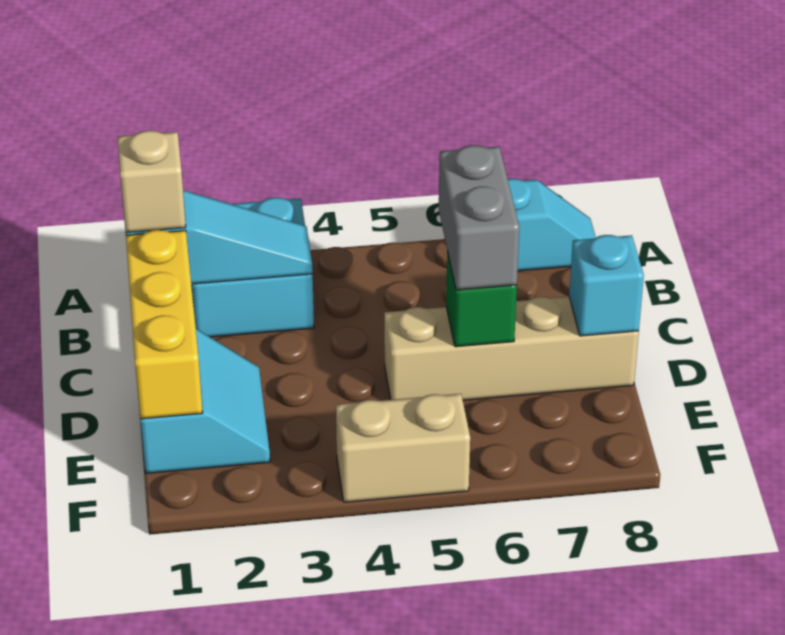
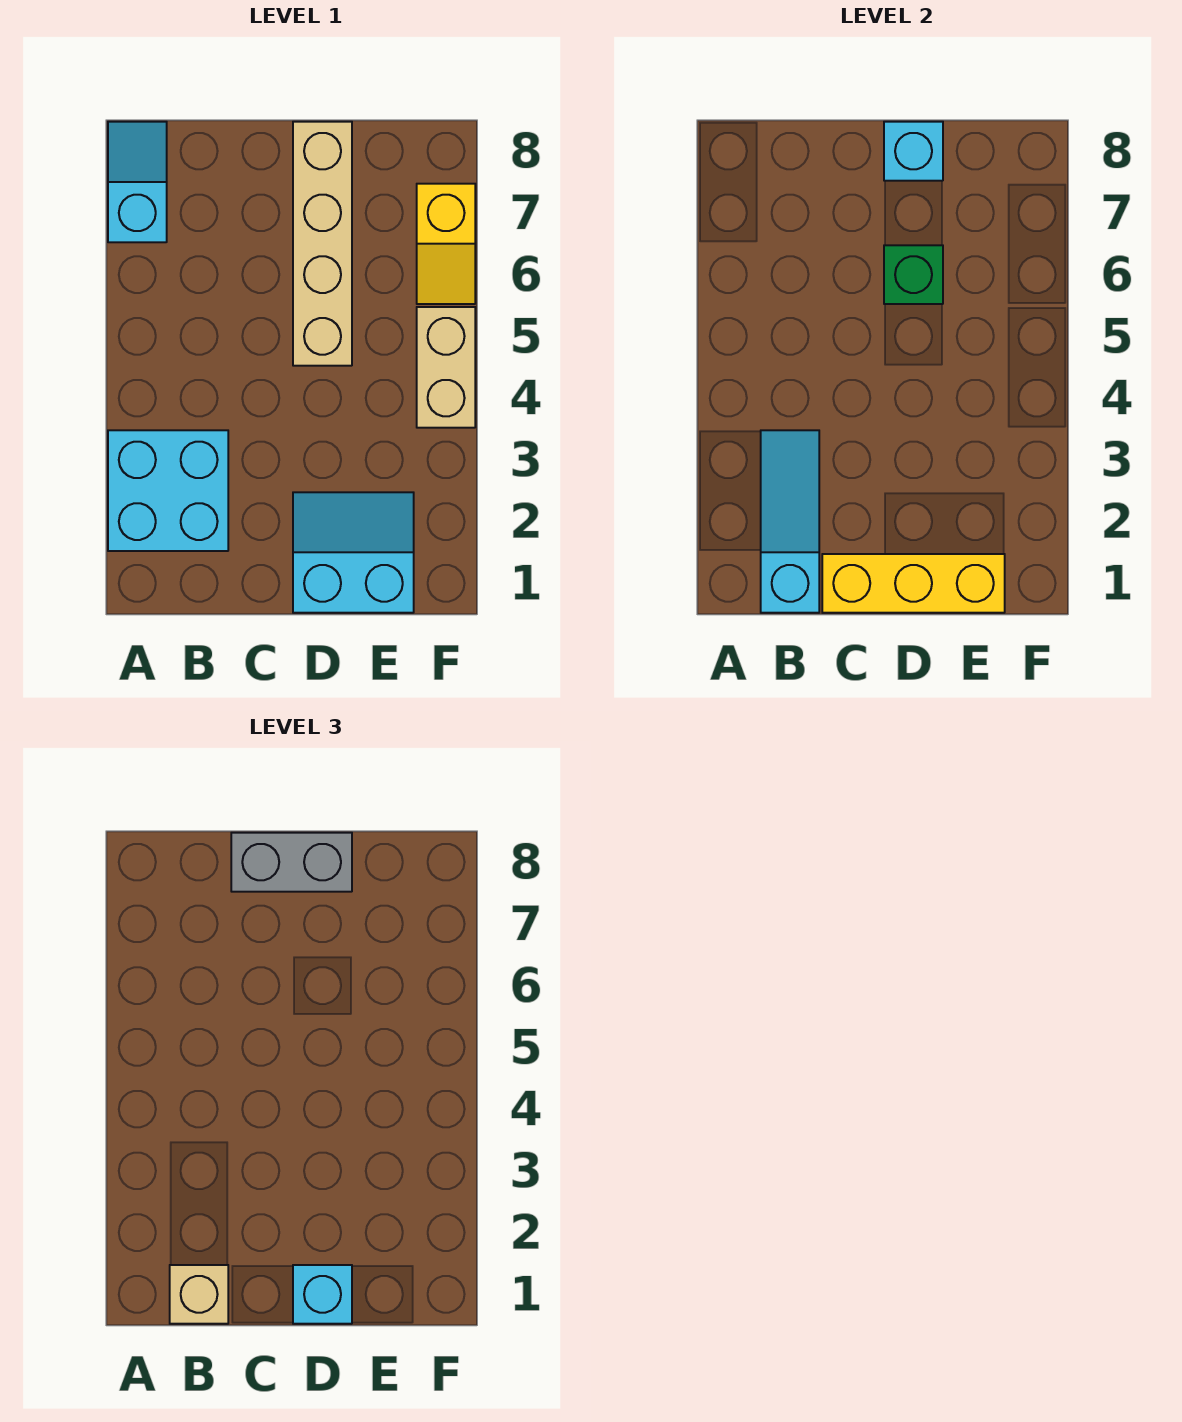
grey 1x2 brick [439,145,519,290] -> grey 1x2 brick moved to [231,833,352,892]
none -> cyan 1x1 brick [293,1265,352,1324]
none -> yellow 1x2 slope [417,184,475,304]

